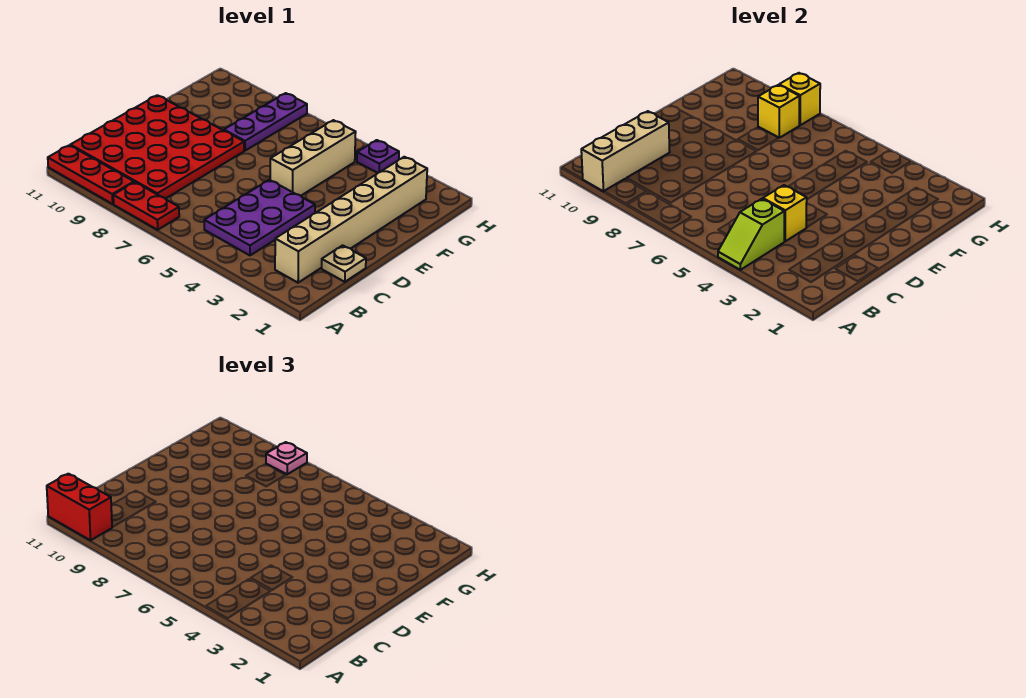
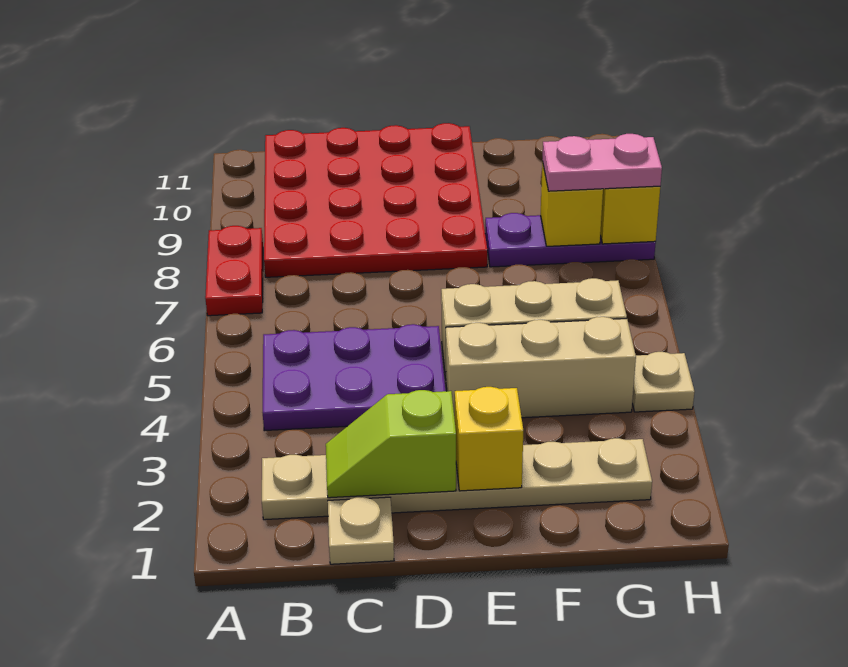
lime 1x2 slope [718,199,784,270] -> lime 1x2 slope moved to [326,390,456,498]
red 1x3 plate [48,145,134,204] -> none
tan 1x3 brick [581,111,670,191] -> tan 1x3 brick moved to [446,317,636,419]
red 1x2 brick [47,474,112,540] -> none
tan 1x6 brick [275,157,427,283] -> tan 1x6 plate [262,438,652,520]
yellow 1x1 brick [763,185,807,241] -> yellow 1x1 brick moved to [455,387,523,491]
purple 1x1 plate [357,140,399,173] -> tan 1x1 plate [632,352,695,412]
pink 1x1 plate [266,442,307,474] -> pink 1x2 plate [542,134,662,191]

